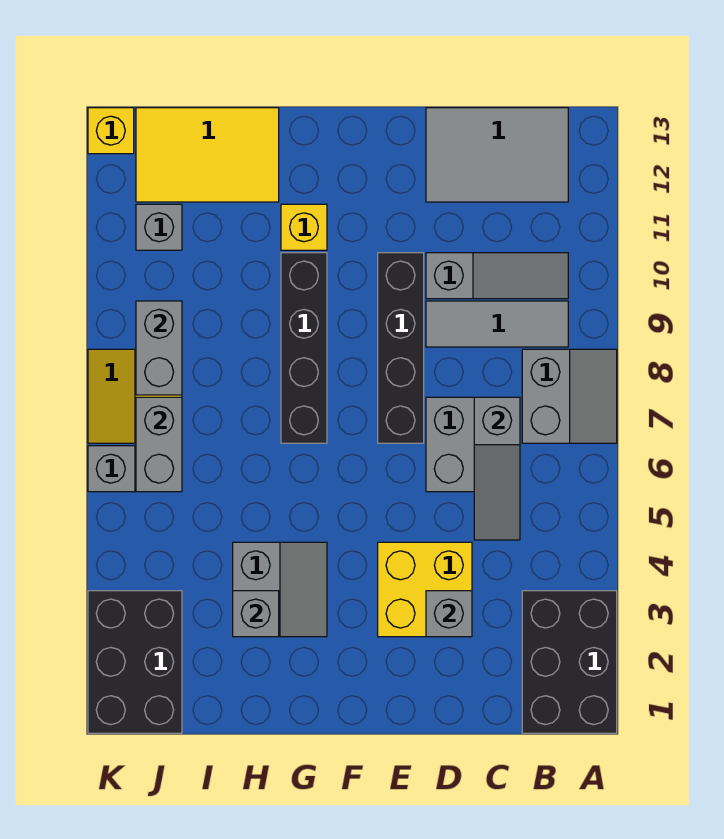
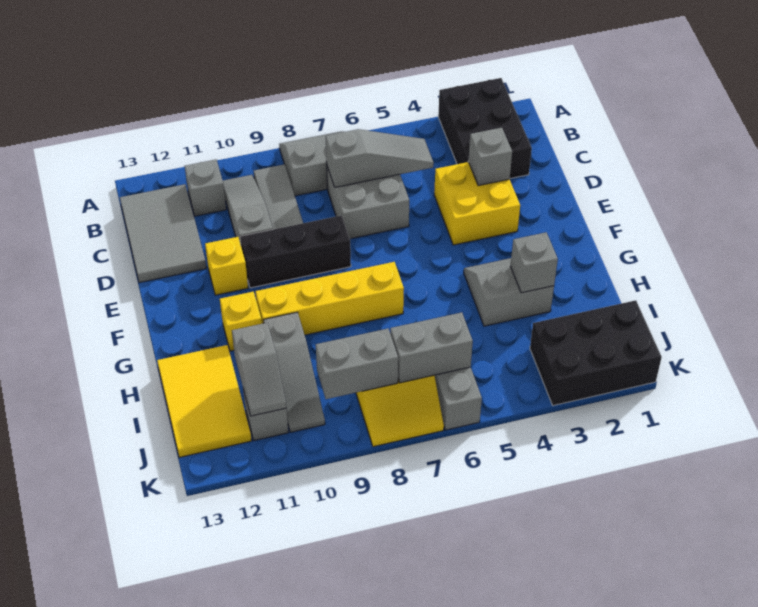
black 2x3 brick [522,591,617,733] -> black 2x3 brick turned to [438,78,532,178]
none -> grey 1x1 brick [185,160,226,216]
black 1x4 brick [378,253,424,443] -> black 1x3 brick [240,215,351,288]
black 1x4 brick [281,253,327,443] -> yellow 1x4 brick [255,262,404,335]
none -> grey 1x3 slope [263,312,325,432]
none -> grey 1x2 slope [232,323,286,416]
yellow 1x1 brick [88,108,134,154] -> yellow 1x1 brick moved to [205,237,248,295]

